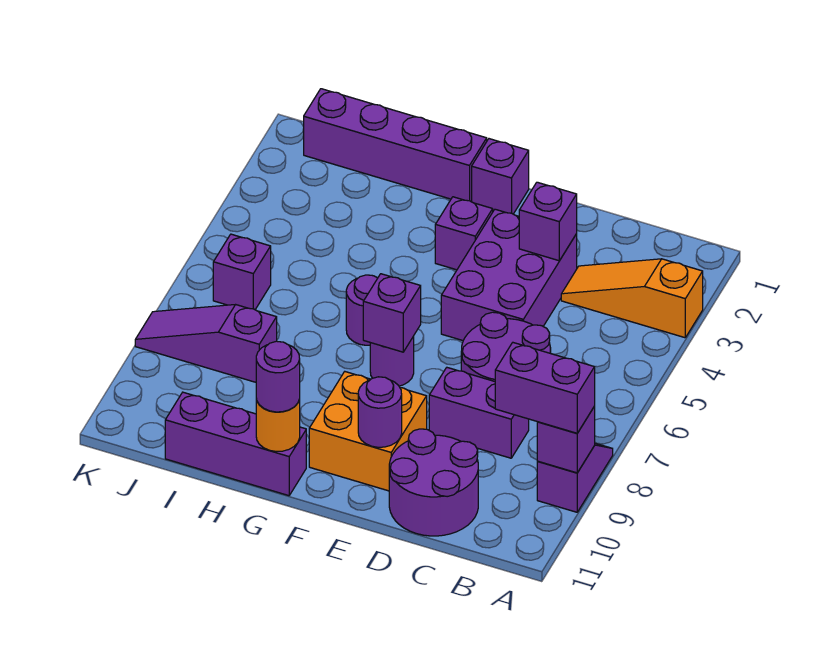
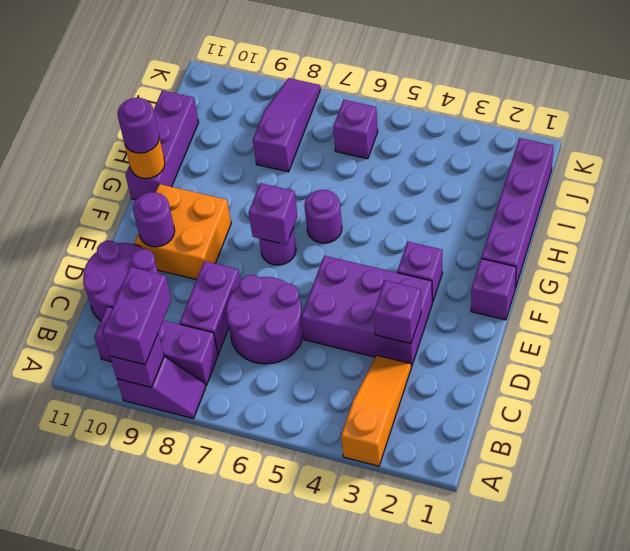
none -> purple 1x3 brick [94,307,218,386]

